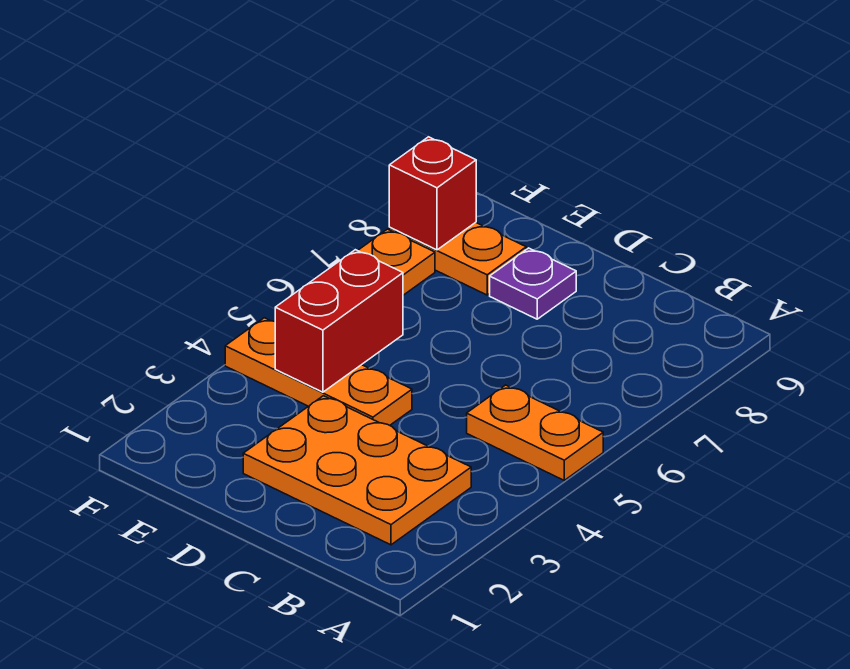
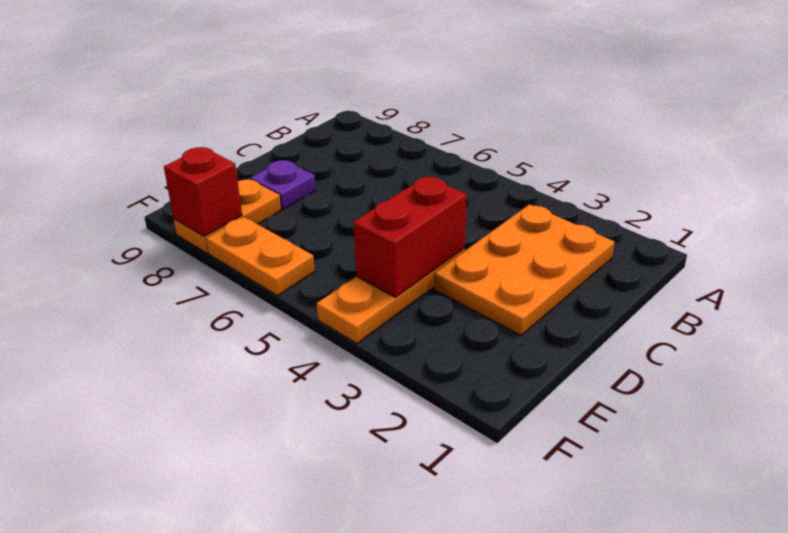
orange 1x2 plate [467,385,603,480] -> none
red 1x2 brick [275,250,403,392] -> red 1x2 brick turned to [353,176,467,297]

